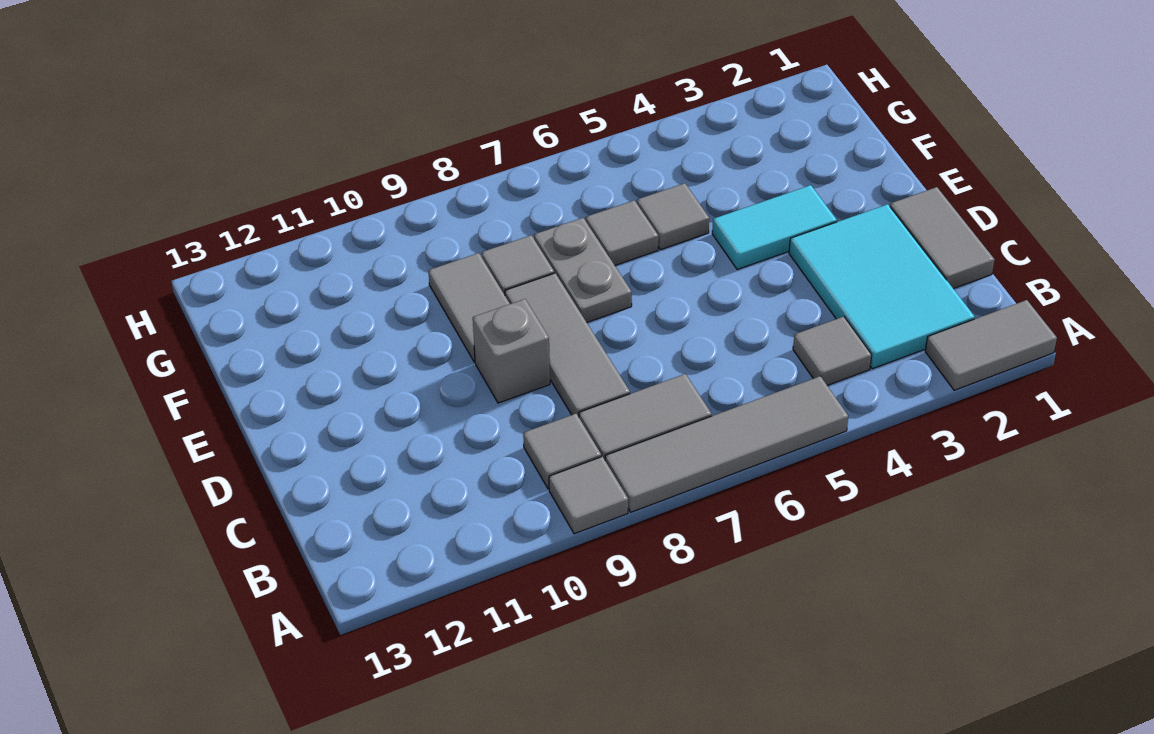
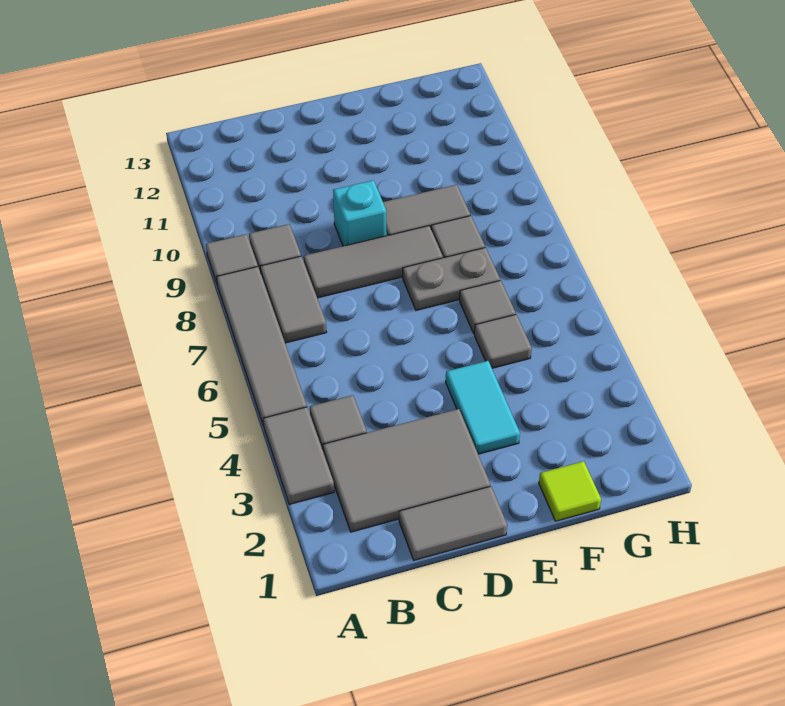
grey 1x2 tile [925,300,1057,390] -> grey 1x2 tile moved to [263,407,334,504]
cyan 2x3 tile [789,204,975,369] -> grey 2x3 tile [323,409,490,532]
grey 1x1 brick [473,299,550,403] -> cyan 1x1 brick [333,180,387,246]
none -> lime 1x1 tile [539,461,601,521]

